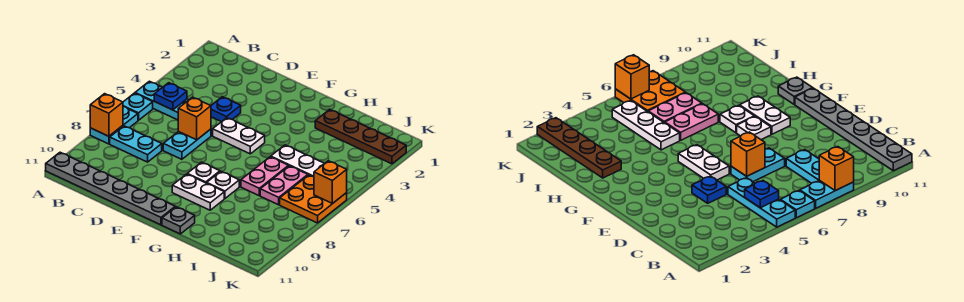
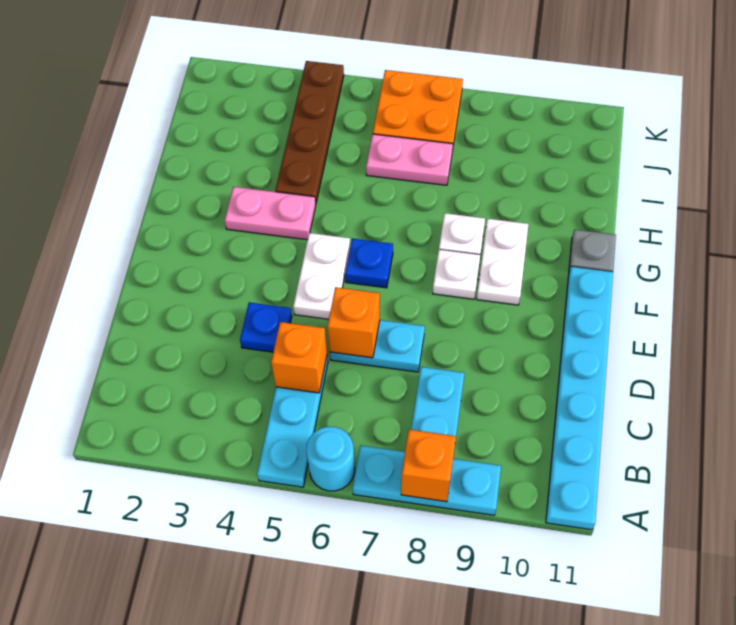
cyan 1x1 plate [123,93,153,120] -> cyan 1x1 round brick [306,427,355,491]
cyan 1x2 plate [90,107,138,144] -> cyan 1x3 plate [353,445,501,515]
grey 1x6 plate [46,152,175,225] -> cyan 1x6 plate [546,267,613,530]
blue 1x1 plate [154,83,187,110] -> blue 1x1 plate moved to [345,238,393,288]
brown 1x4 plate [315,109,406,164] -> brown 1x4 plate moved to [275,61,344,204]
white 1x3 plate [271,145,325,177] -> none
pink 1x2 plate [241,157,289,196] -> pink 1x2 plate moved to [225,187,316,240]
orange 1x1 brick [314,161,347,204] -> orange 1x1 brick moved to [271,322,327,393]

